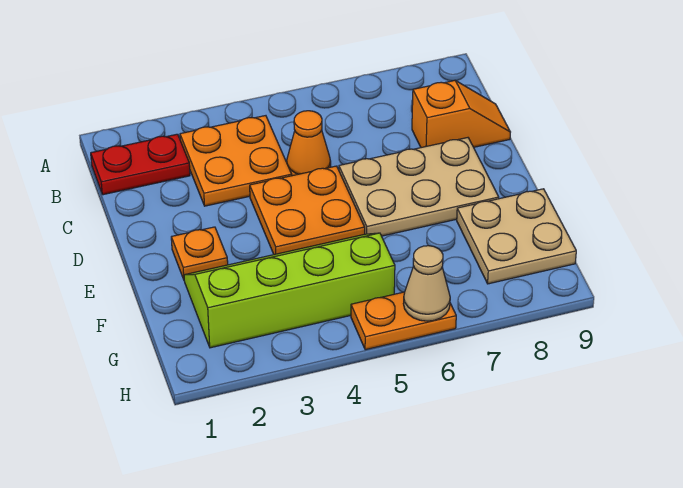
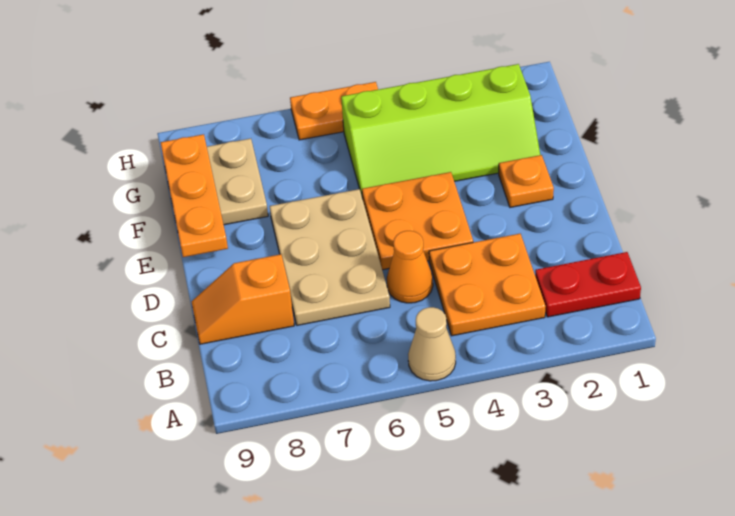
tan 2x3 plate [339,138,499,236] -> tan 2x3 plate turned to [270,189,390,325]
none -> orange 1x3 plate [161,134,228,257]
tan 1x1 cone [403,246,450,321] -> tan 1x1 cone moved to [408,307,456,381]

